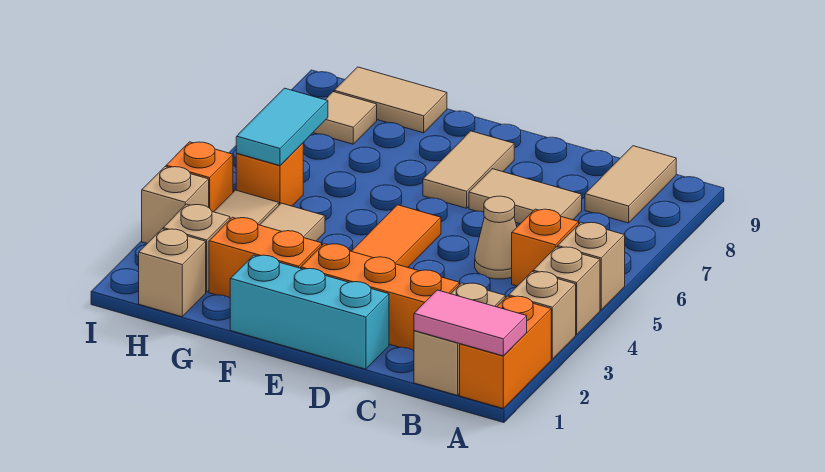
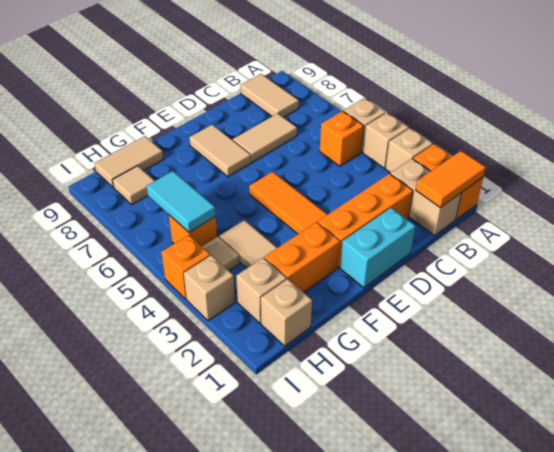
pink 1x2 tile [414,290,527,356] -> orange 1x2 tile [416,151,486,208]
tan 1x1 cone [475,196,517,279] -> none
cyan 1x3 brick [230,255,389,369] -> cyan 1x2 brick [340,208,415,288]

